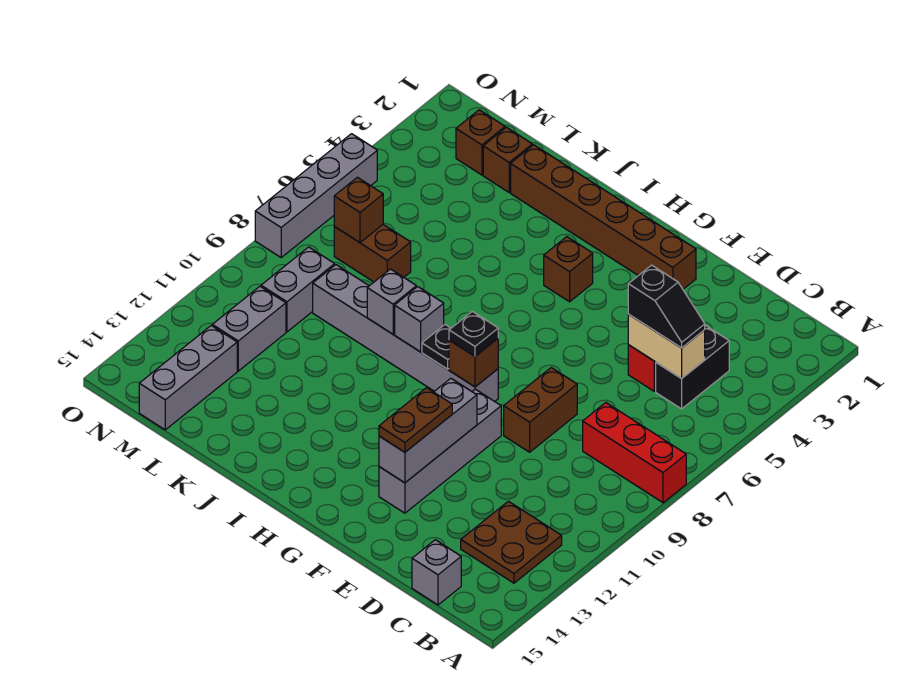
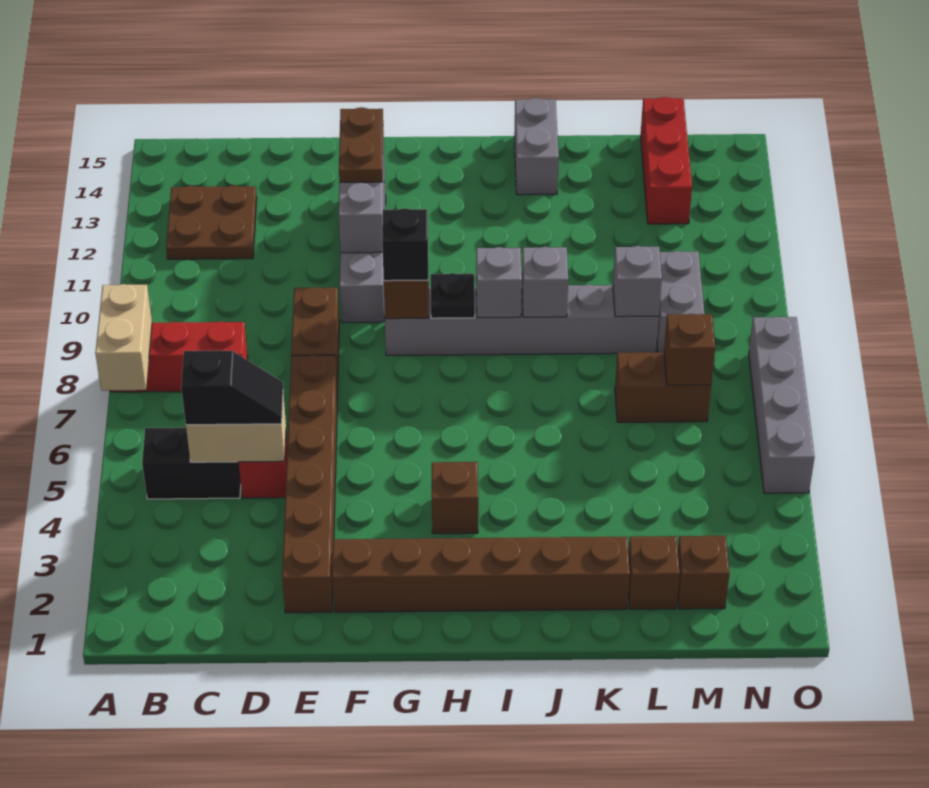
none -> tan 1x2 brick [95,284,152,390]
black 1x2 brick [656,325,729,409] -> black 1x2 brick turned to [142,428,241,499]
black 1x2 slope [628,265,705,348] -> black 1x2 slope turned to [181,350,283,425]
grey 1x1 brick [412,540,461,605] -> grey 1x1 brick moved to [613,246,662,317]
none -> brown 1x6 brick [282,355,338,613]
black 1x1 plate [449,311,498,356] -> black 1x1 brick [382,208,428,281]
grey 1x2 brick [212,286,286,371] -> grey 1x2 brick moved to [514,98,559,195]
grey 1x3 brick [139,326,237,430] -> red 1x3 brick [641,97,692,224]

